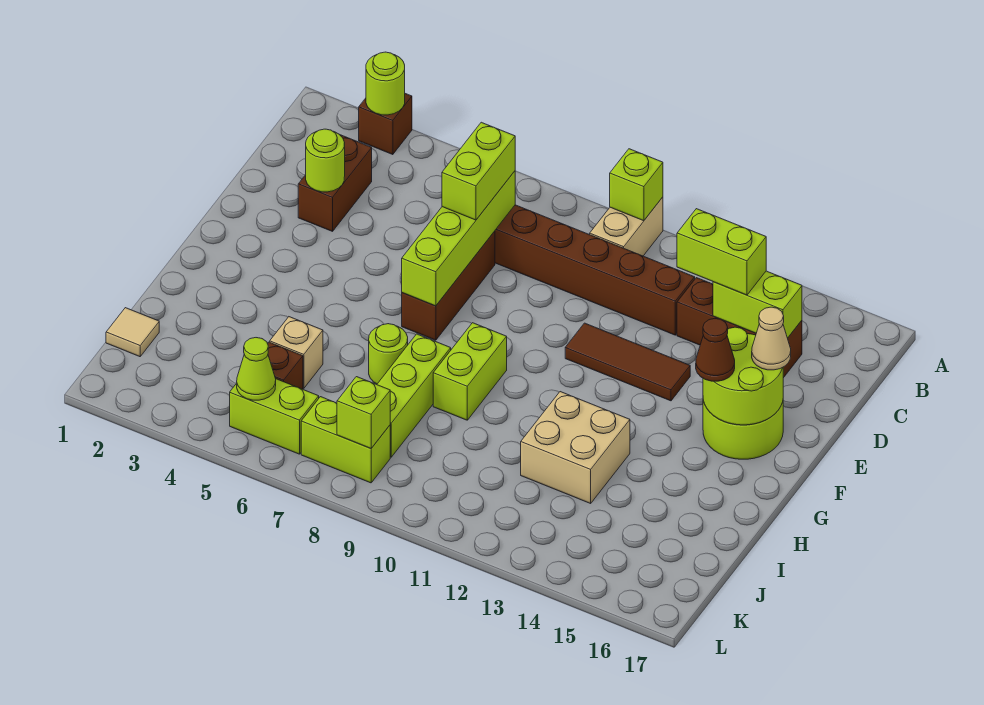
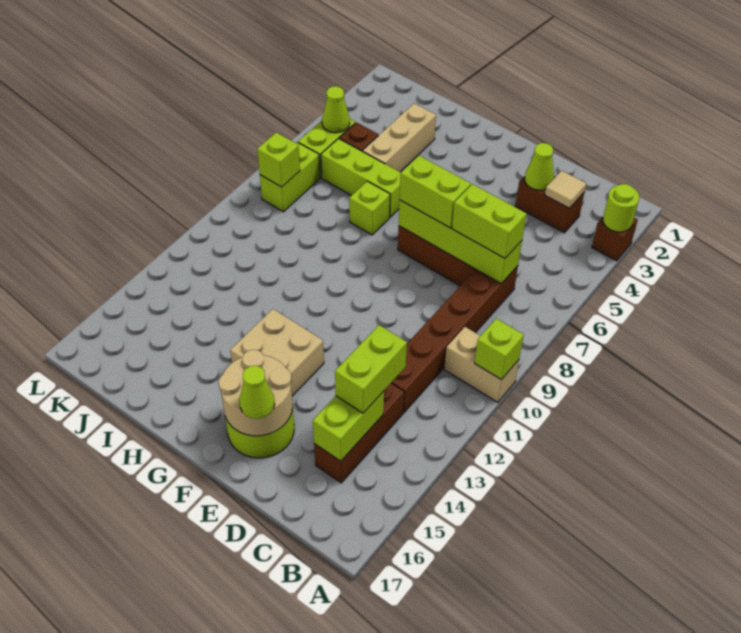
lime 1x1 round brick [306,129,345,192] -> lime 1x1 cone [525,143,554,190]
brown 1x3 tile [565,323,690,401] -> none
lime 2x2 round brick [703,327,783,425] -> tan 2x2 round brick [219,350,293,436]
tan 1x1 cone [752,307,791,370] -> lime 1x1 cone [239,366,275,419]
brown 1x1 cone [696,319,735,381] -> none
lime 1x2 brick [433,323,507,420] -> lime 1x2 brick moved to [400,156,471,228]
lime 1x1 round brick [369,324,408,384] -> lime 1x1 brick [349,181,390,235]
lime 1x3 brick [377,334,451,457] -> lime 1x3 brick moved to [321,139,401,217]
tan 2x2 brick [521,392,630,503] -> tan 2x2 brick moved to [230,309,324,396]
tan 1x1 brick [270,317,323,389] -> tan 1x3 brick [363,103,436,172]
tan 1x1 tile [106,308,159,357] -> tan 1x1 tile moved to [545,171,586,208]

